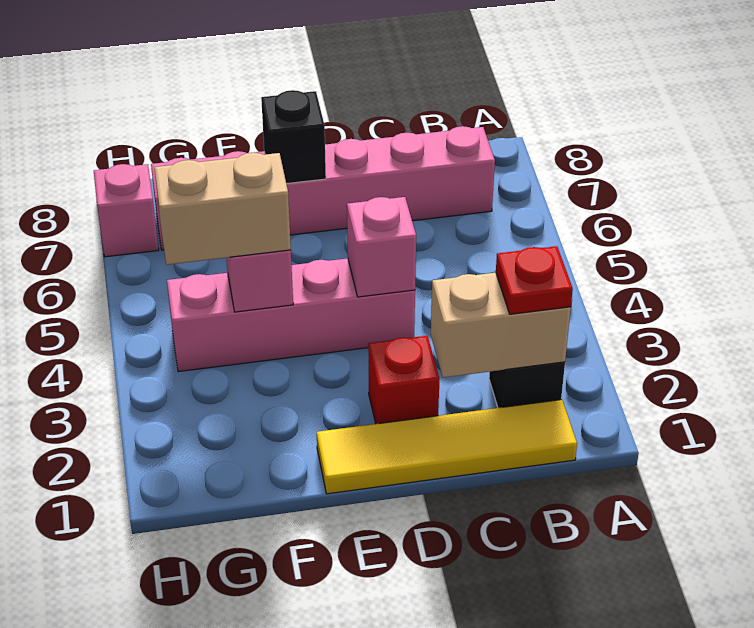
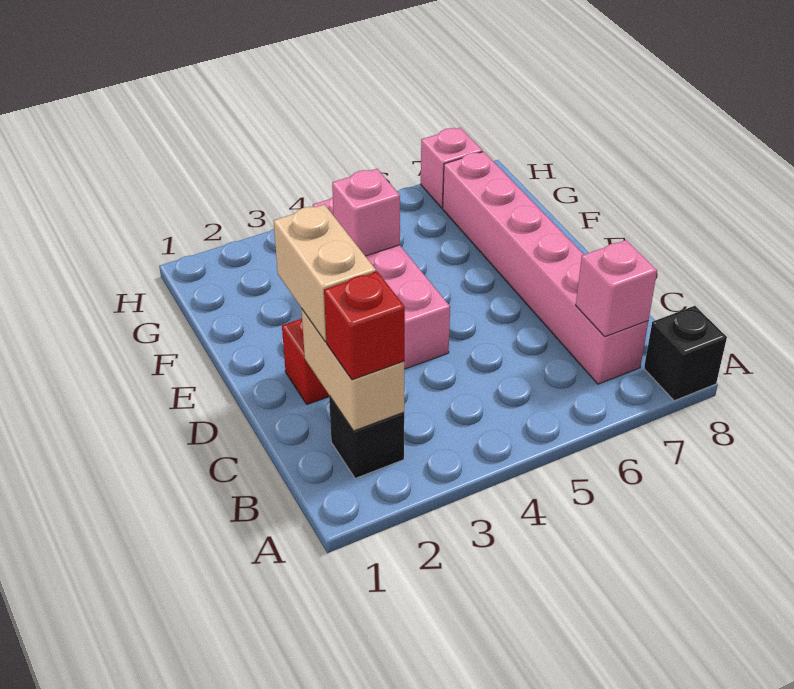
yellow 1x4 tile [317,400,577,494] -> none
red 1x1 plate [496,246,573,314] -> red 1x1 brick [324,272,405,380]
pink 1x1 brick [347,197,416,297] -> pink 1x1 brick moved to [576,240,657,337]
black 1x1 brick [261,90,326,184] -> black 1x1 brick moved to [644,306,727,401]
tan 1x2 brick [154,153,291,265] -> tan 1x2 brick moved to [274,205,376,342]

